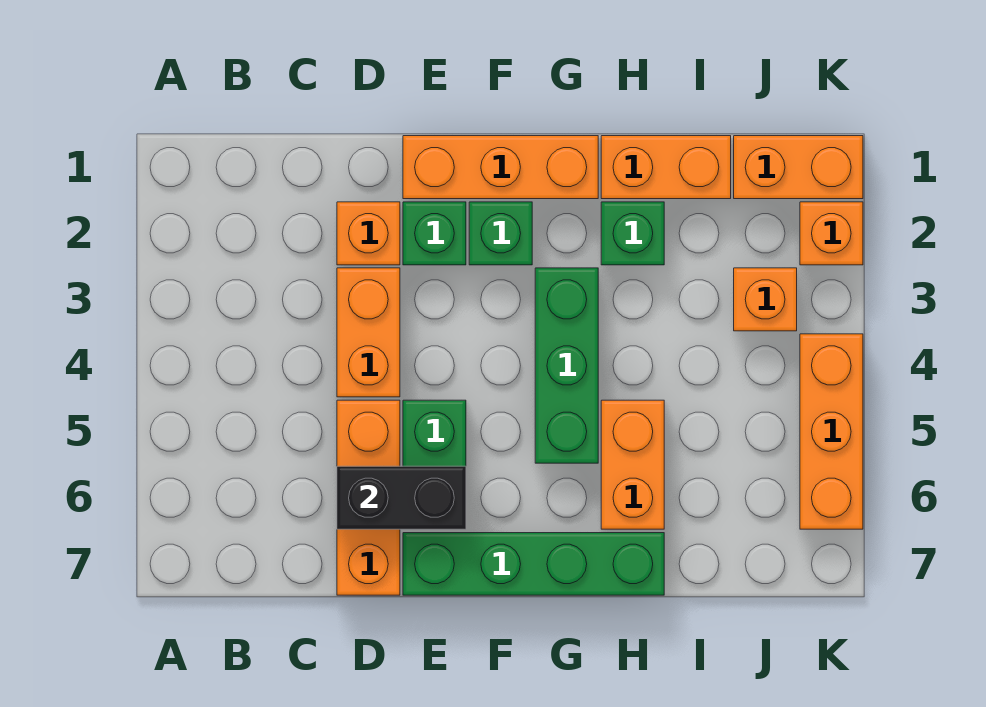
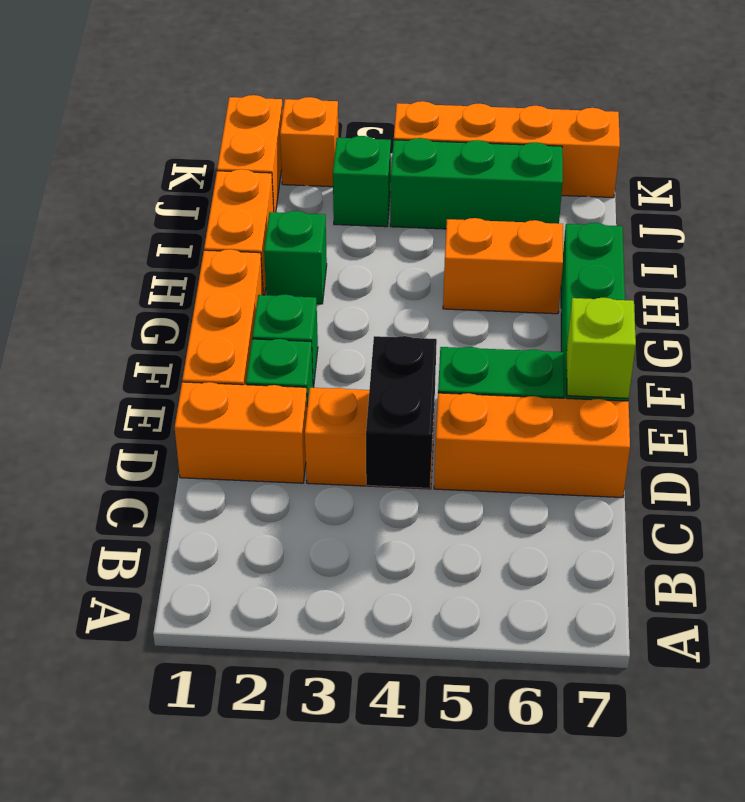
orange 1x1 brick [337,202,400,265] -> orange 1x2 brick [175,382,307,483]
black 1x2 brick [337,466,466,529] -> black 1x2 brick moved to [366,336,437,488]
none -> lime 1x1 brick [567,298,636,398]
green 1x3 brick [535,268,598,463] -> green 1x3 brick moved to [390,138,563,229]
orange 1x1 brick [734,268,797,331] -> green 1x1 brick [333,136,391,227]
orange 1x3 brick [800,334,863,529] -> orange 1x4 brick [394,101,620,198]

